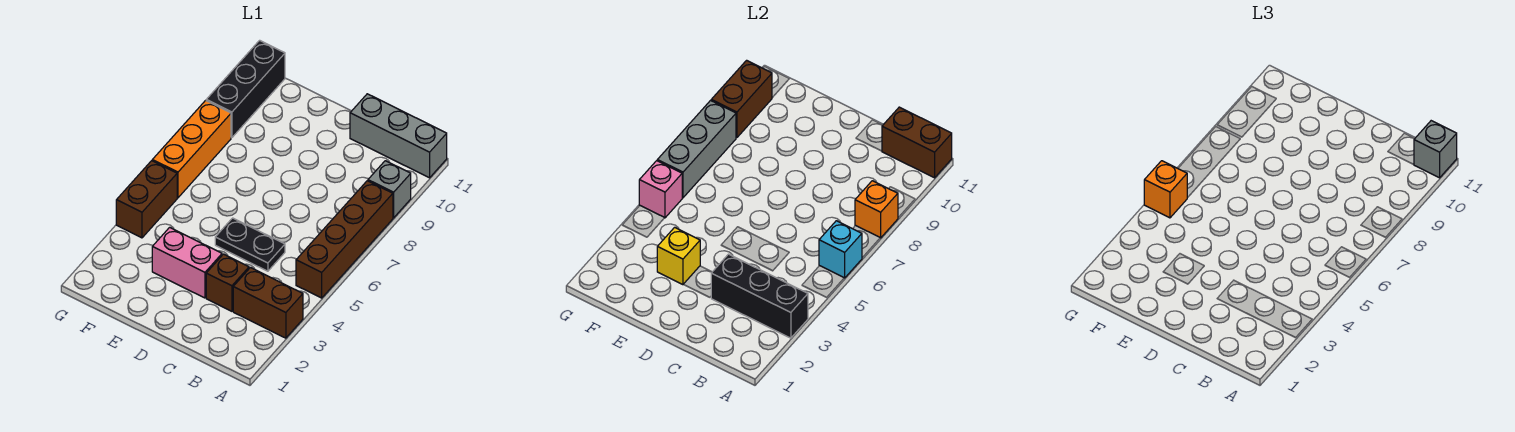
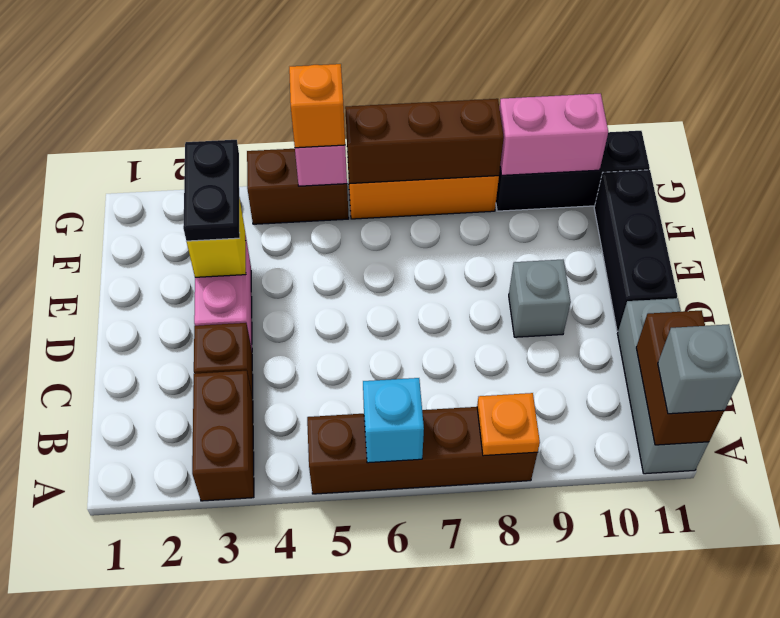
black 1x3 brick [711,254,808,338] -> black 1x3 brick moved to [594,170,677,331]
orange 1x1 brick [855,181,898,238] -> orange 1x1 plate [477,393,540,456]
grey 1x1 brick [368,161,411,218] -> grey 1x1 brick moved to [509,260,571,337]
black 1x2 plate [215,218,285,271] -> black 1x2 plate moved to [183,140,240,241]
grey 1x3 brick [657,101,736,198] -> brown 1x3 brick [345,99,504,184]
brown 1x2 brick [711,60,772,138] -> pink 1x2 brick [500,94,608,175]

